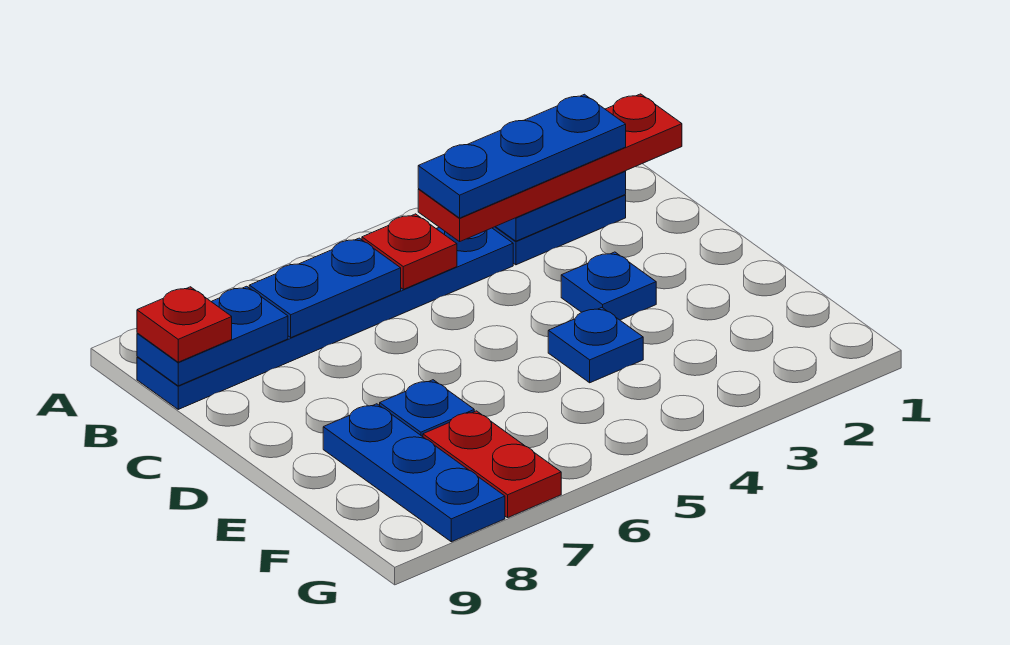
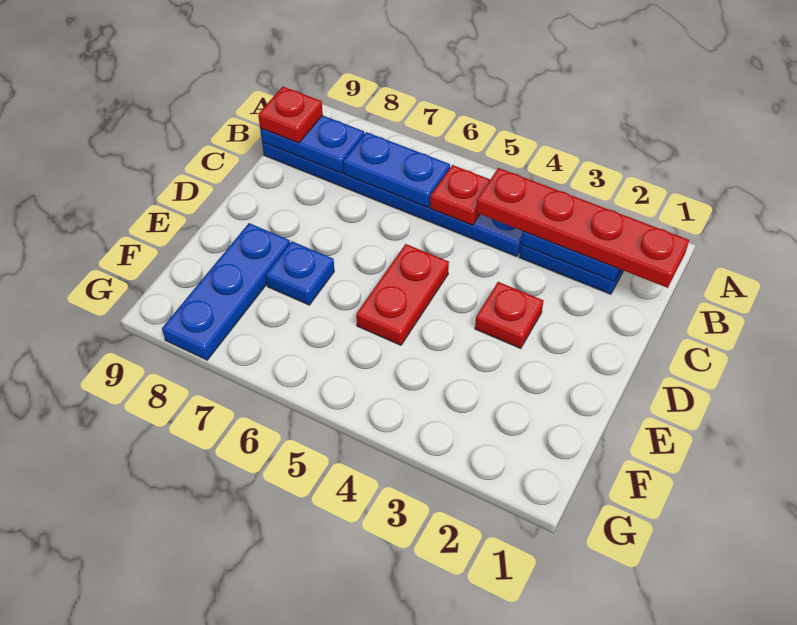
blue 1x3 plate [418,94,626,218] -> none
blue 1x1 plate [561,252,656,320] -> red 1x1 plate [475,282,543,348]
blue 1x1 plate [548,308,643,383] -> none
red 1x2 plate [423,411,561,518] -> red 1x2 plate moved to [356,244,449,345]

